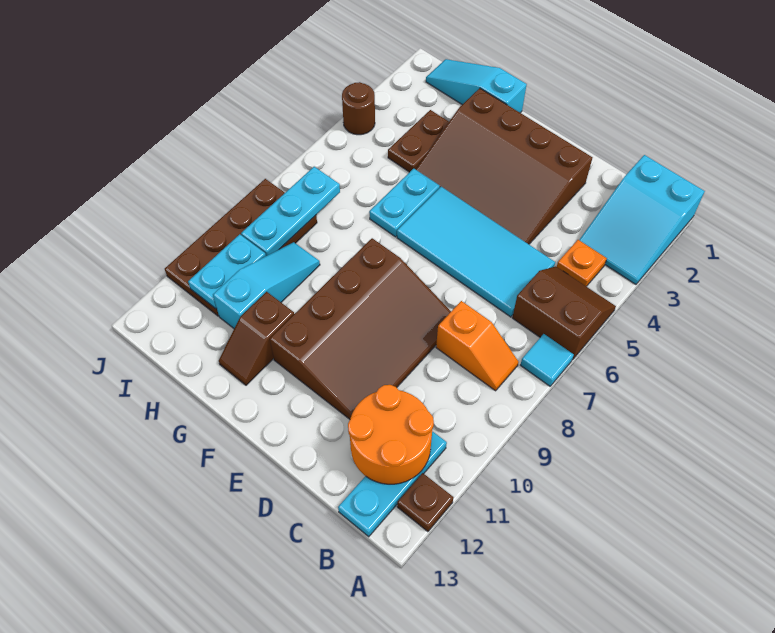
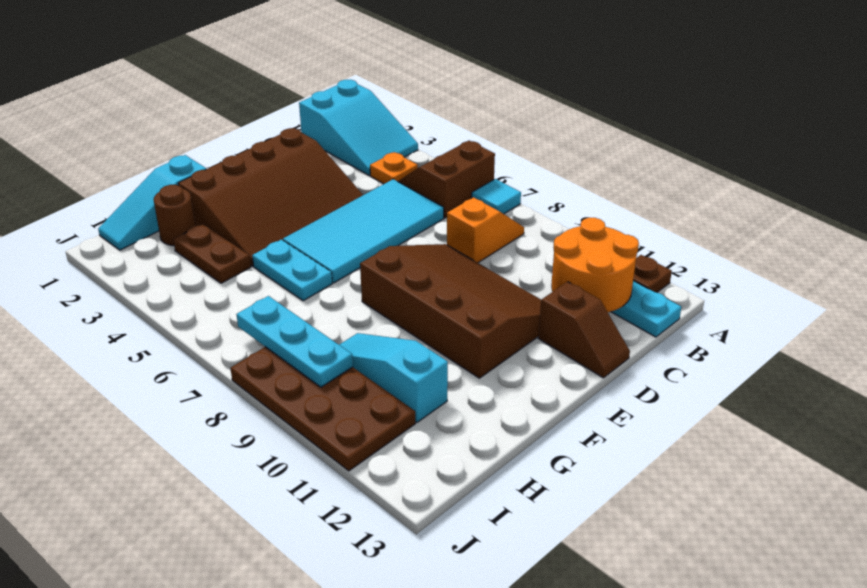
brown 1x2 slope [219,292,294,385] -> brown 1x2 slope moved to [538,282,630,378]
cyan 1x2 plate [188,234,266,309] -> none
brown 1x1 round brick [342,82,375,135] -> brown 1x1 round brick moved to [154,185,195,246]

